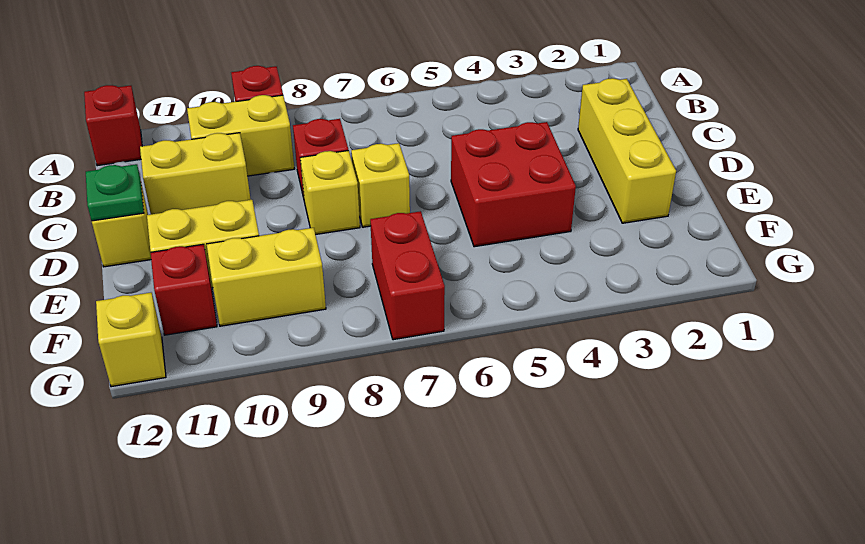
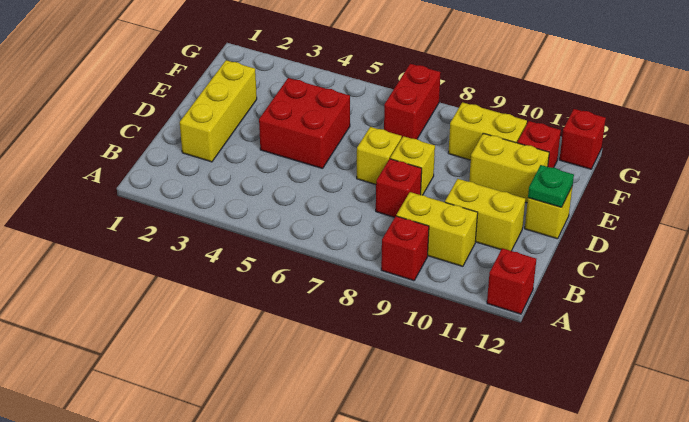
yellow 1x1 brick [96,293,166,387] -> red 1x1 brick [559,109,606,169]

